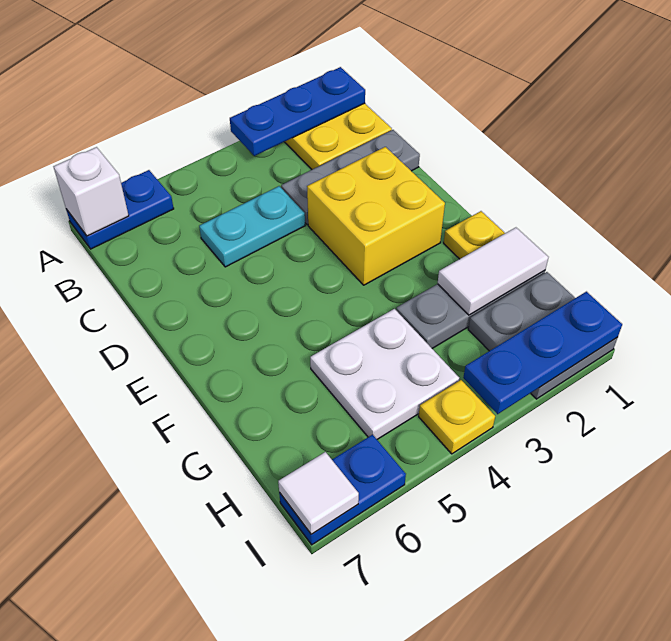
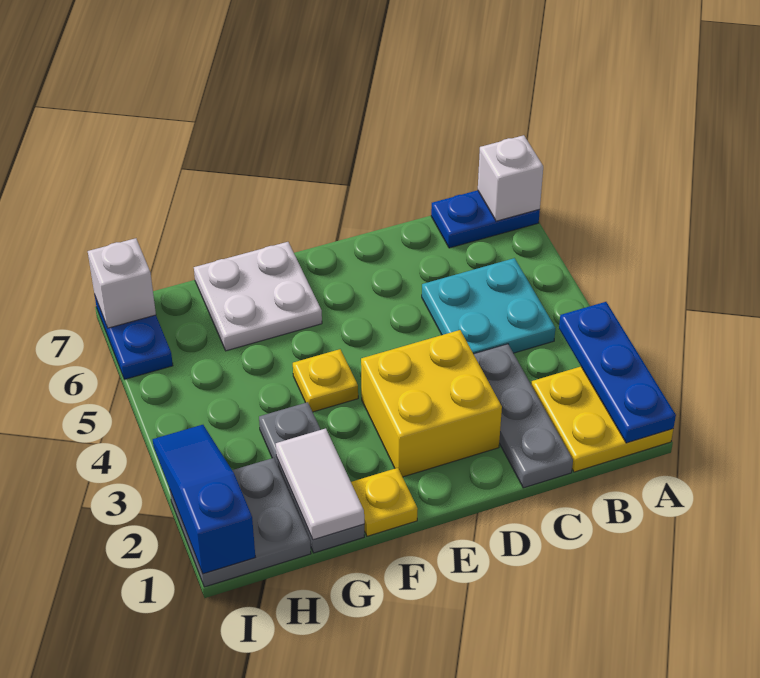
blue 1x2 plate [66,170,174,249] -> blue 1x2 plate turned to [431,190,540,248]
cyan 1x2 plate [199,186,305,267] -> cyan 2x2 plate [422,258,555,354]
white 2x2 plate [310,309,459,439] -> white 2x2 plate moved to [194,242,322,351]
blue 1x3 plate [463,292,622,414] -> blue 1x3 slope [153,425,255,574]
yellow 1x1 plate [419,380,495,454] -> yellow 1x1 plate moved to [293,349,358,412]
white 1x1 tile [278,452,359,534] -> white 1x1 brick [88,238,156,328]

